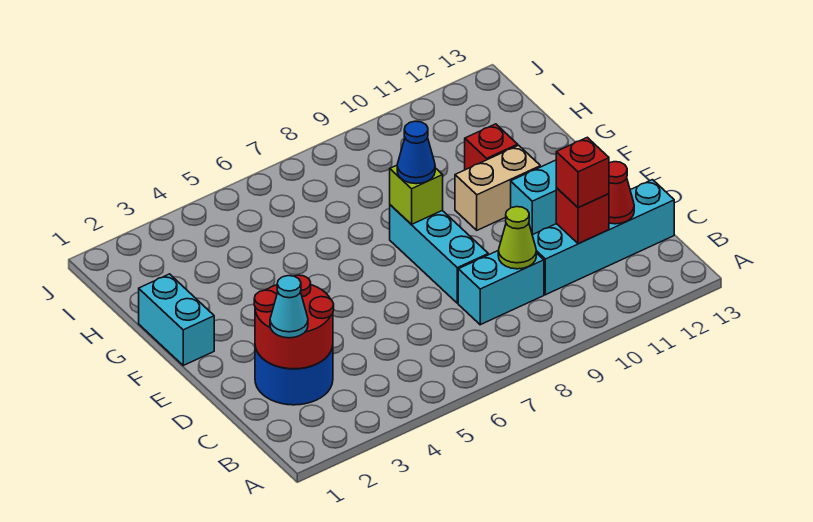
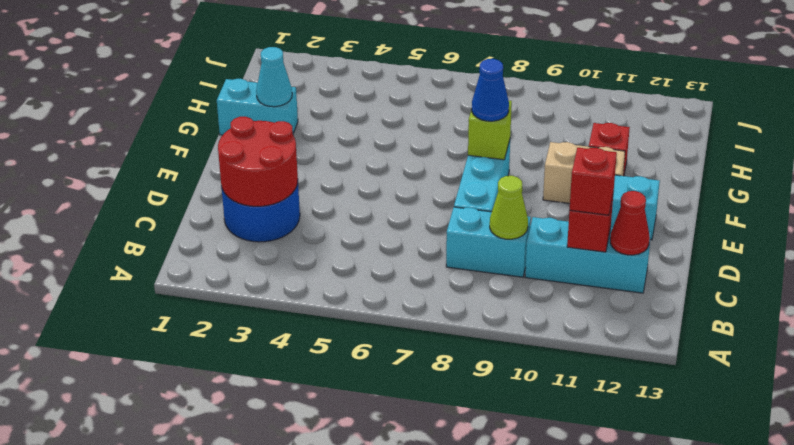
cyan 1x1 cone [270,276,308,338] -> cyan 1x1 cone moved to [256,47,292,107]
cyan 1x4 brick [532,180,674,295] -> cyan 1x3 brick [525,217,651,293]
cyan 1x2 brick [139,274,214,365] -> cyan 1x2 brick turned to [217,79,298,135]

